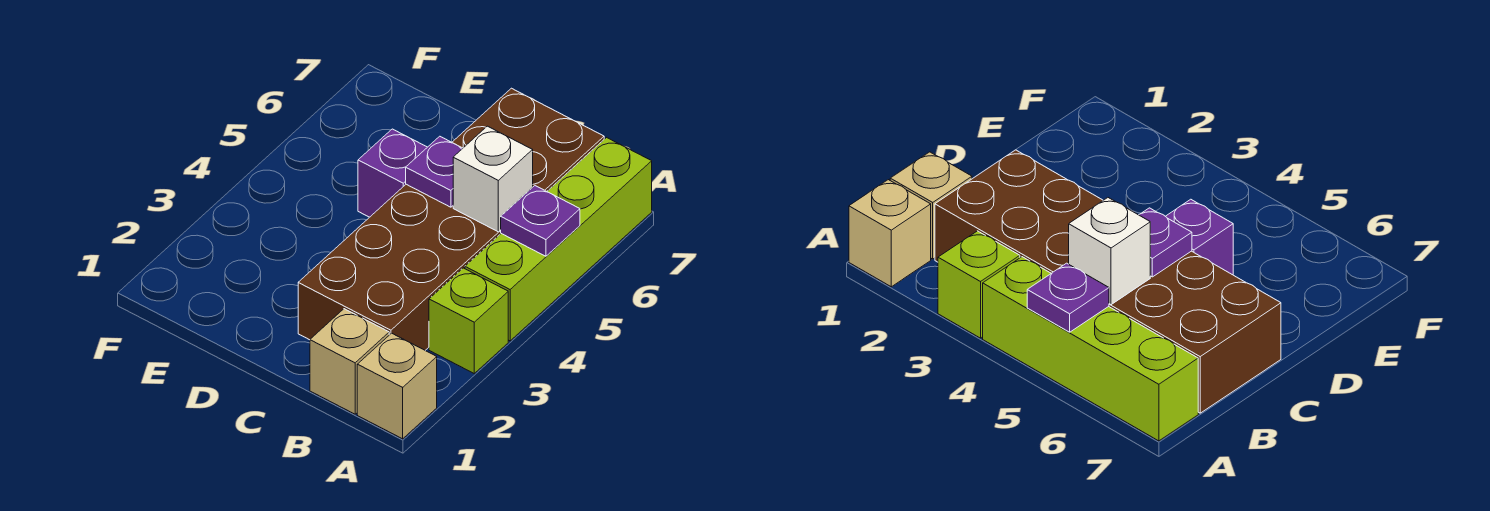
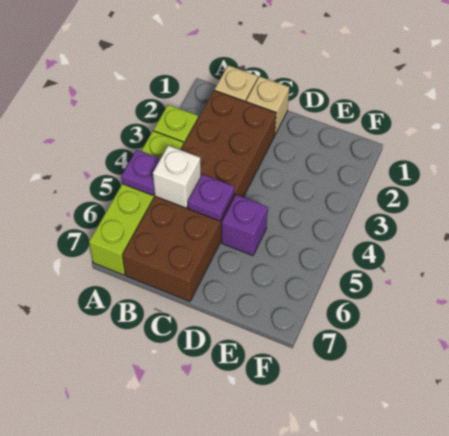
tan 1x1 brick [357,333,437,439] -> tan 1x1 brick moved to [246,76,289,134]

